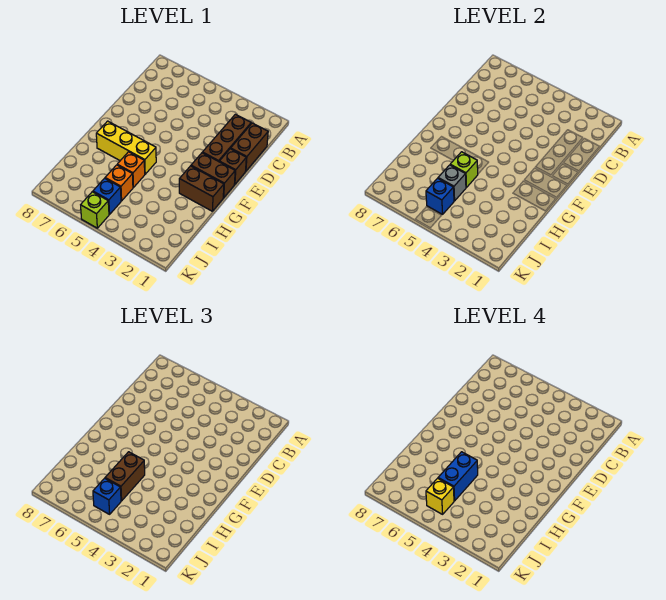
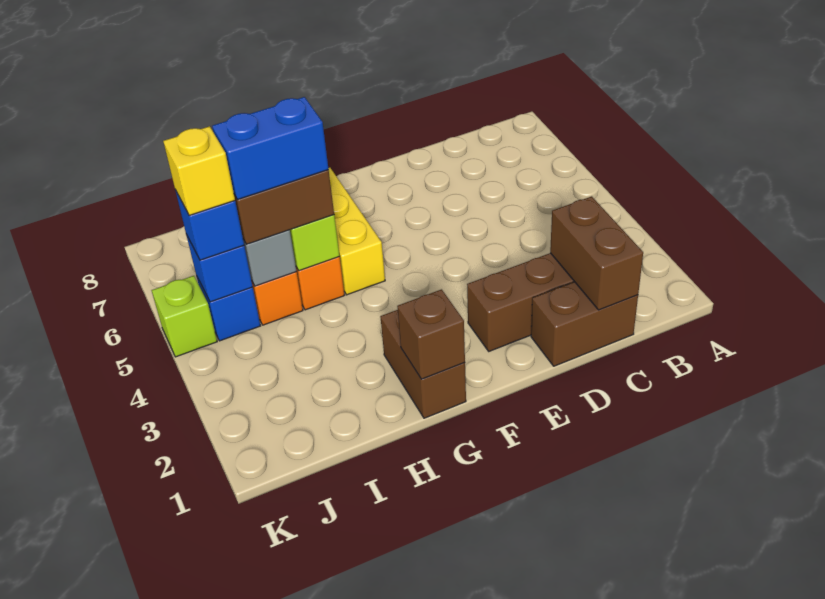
brown 1x1 brick [219,149,246,184] -> brown 1x1 brick moved to [397,289,465,379]
brown 1x2 brick [191,153,235,198] -> brown 1x2 brick moved to [550,196,643,310]

